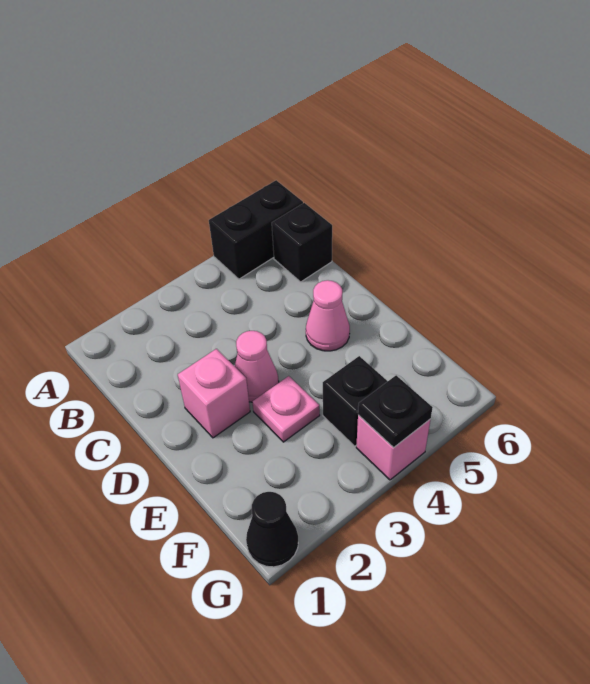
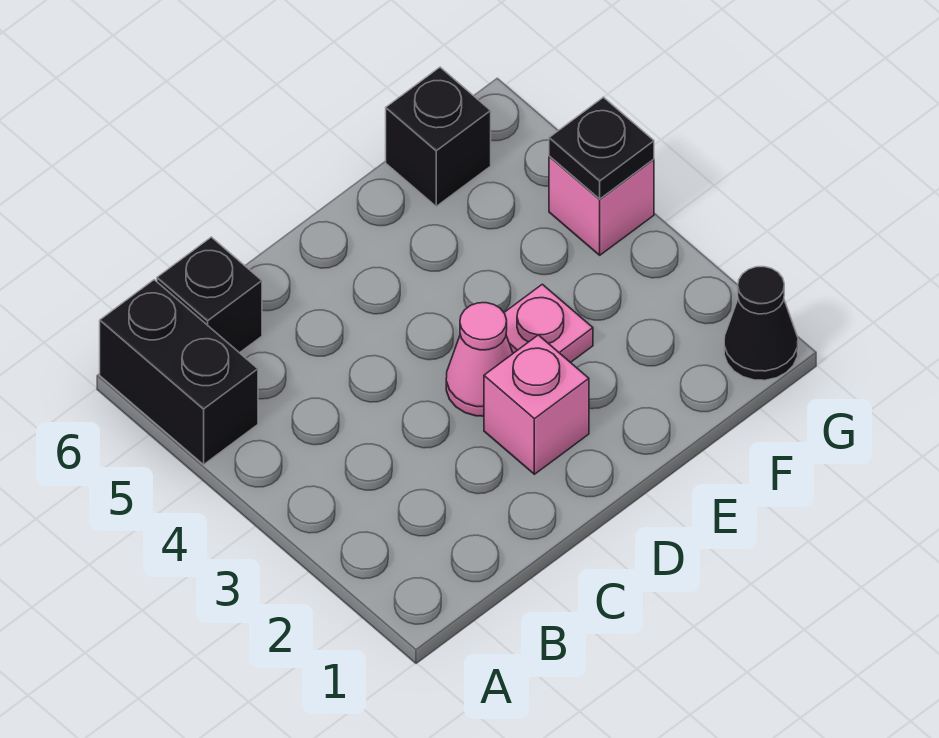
pink 1x1 cone [306,280,350,351] -> none
black 1x1 brick [323,356,388,446] -> black 1x1 brick moved to [386,67,491,206]

